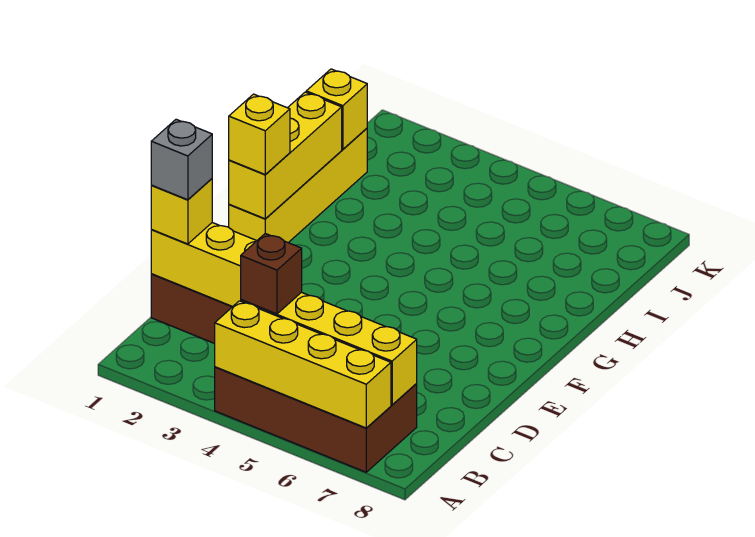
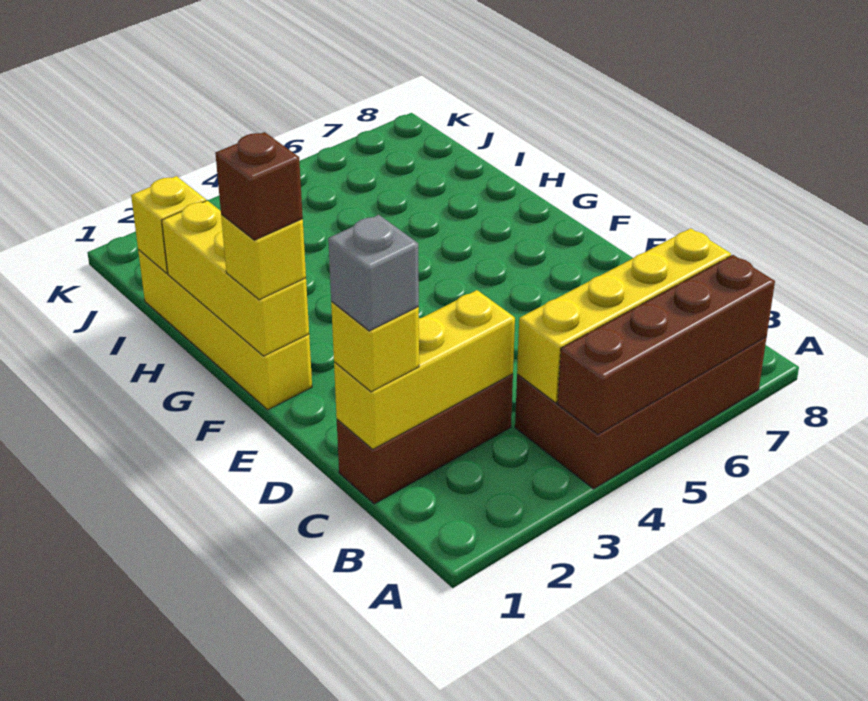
yellow 1x4 brick [215,301,391,428] -> brown 1x4 brick [558,255,775,434]
brown 1x1 brick [241,234,302,314] -> brown 1x1 brick moved to [215,132,303,240]

